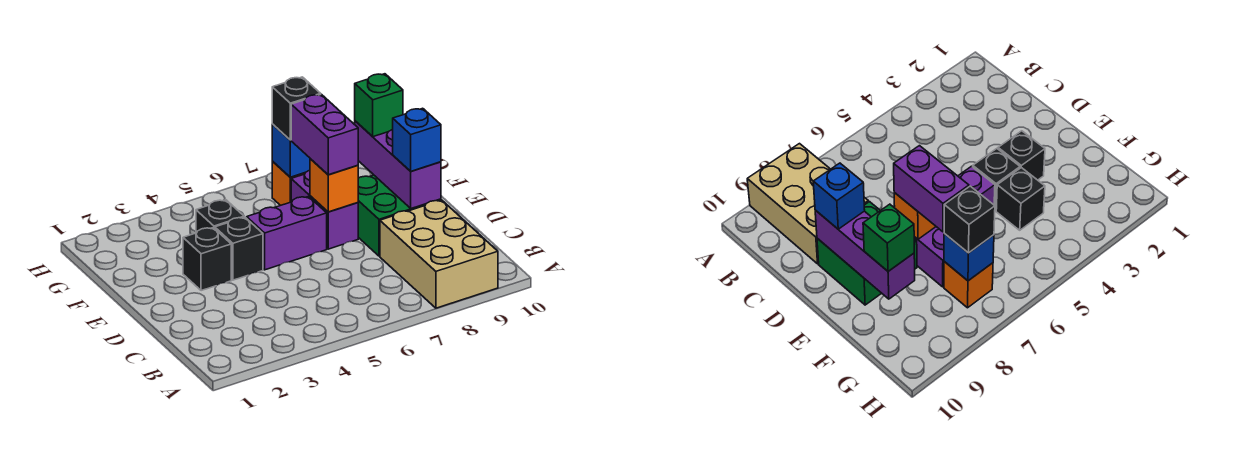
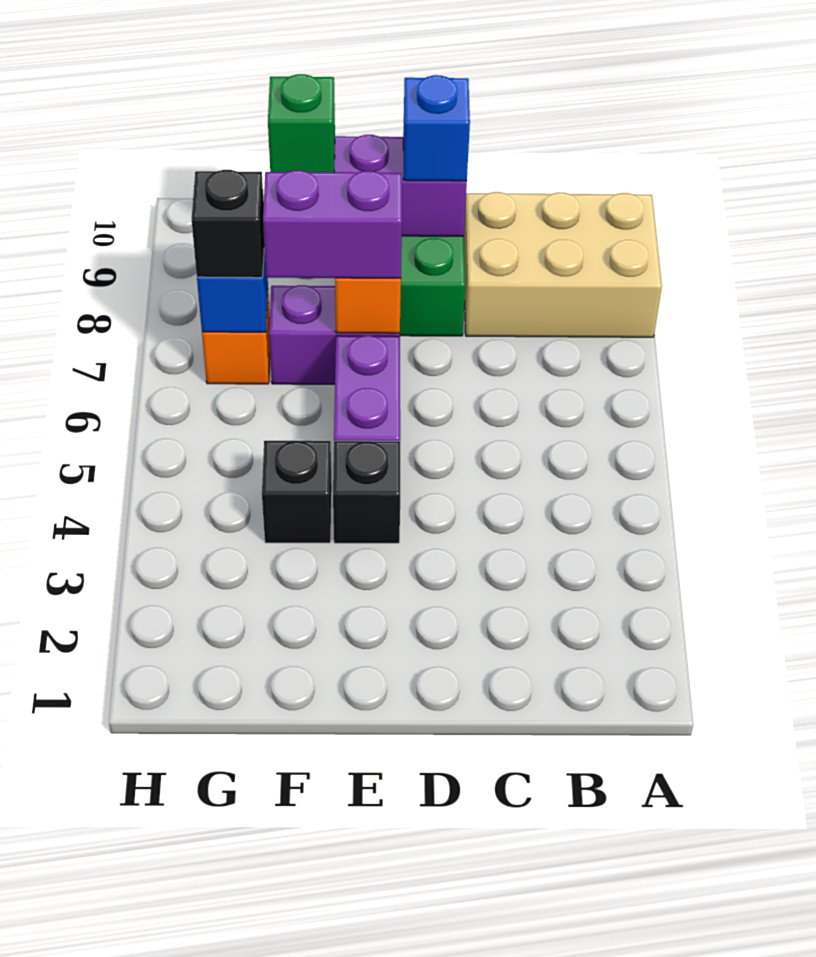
black 1x1 brick [183,228,231,291] -> none

